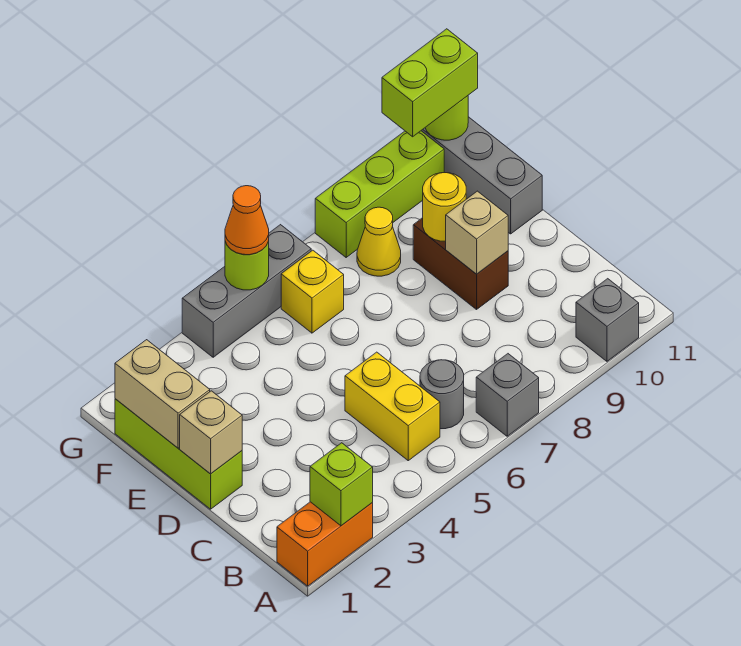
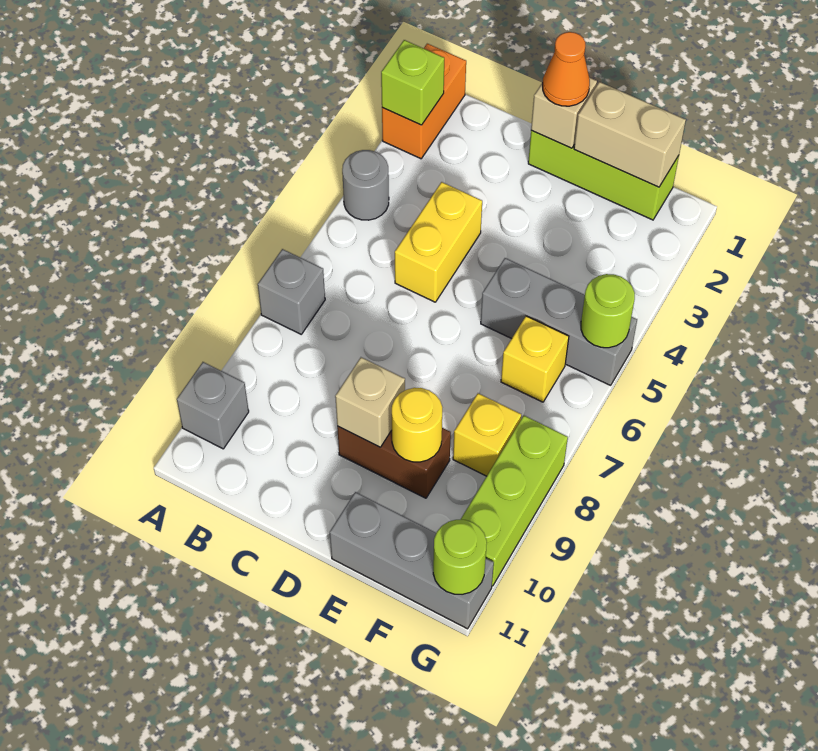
yellow 1x2 brick [345,352,440,461] -> yellow 1x2 brick turned to [395,182,482,302]
grey 1x1 round brick [420,360,464,429] -> grey 1x1 round brick moved to [342,150,389,220]
yellow 1x1 cone [357,207,401,276] -> yellow 1x1 brick [453,393,521,476]
grey 1x3 brick [182,225,311,357] -> grey 1x3 brick turned to [481,258,637,385]
orange 1x1 cone [225,186,269,255] -> orange 1x1 cone moved to [543,32,590,106]
lime 1x2 brick [382,29,478,137] -> none

